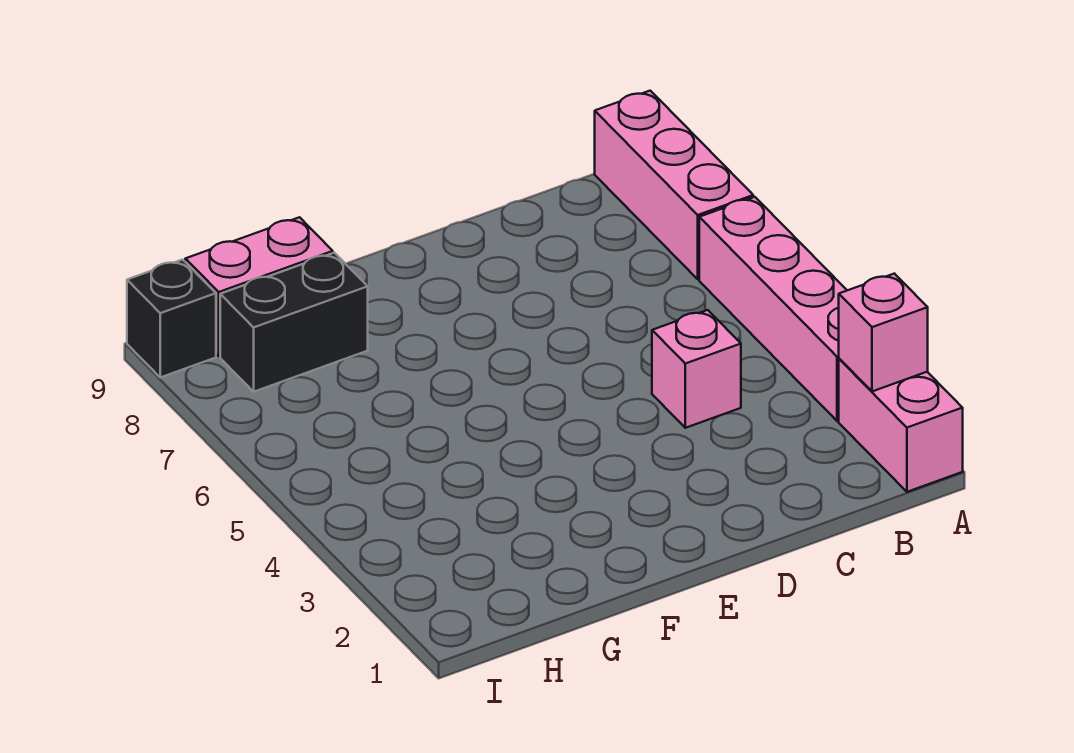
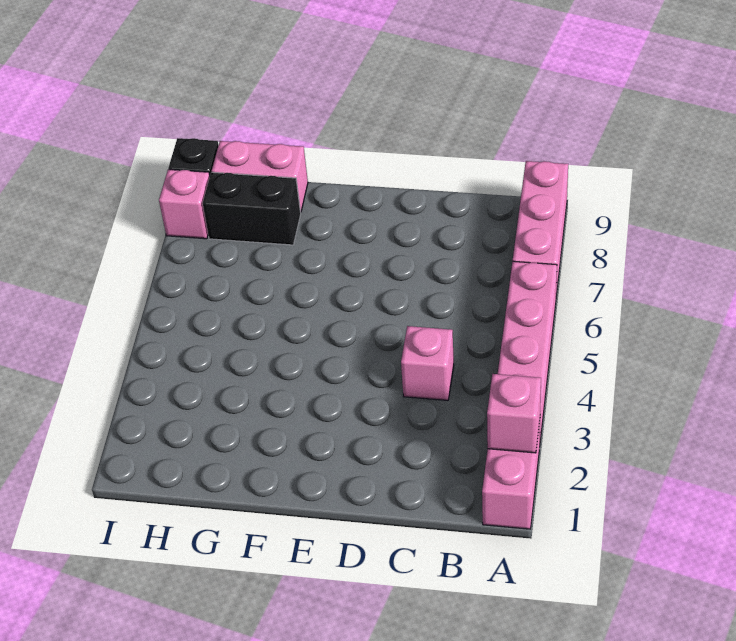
none -> pink 1x1 brick [159,169,210,239]

